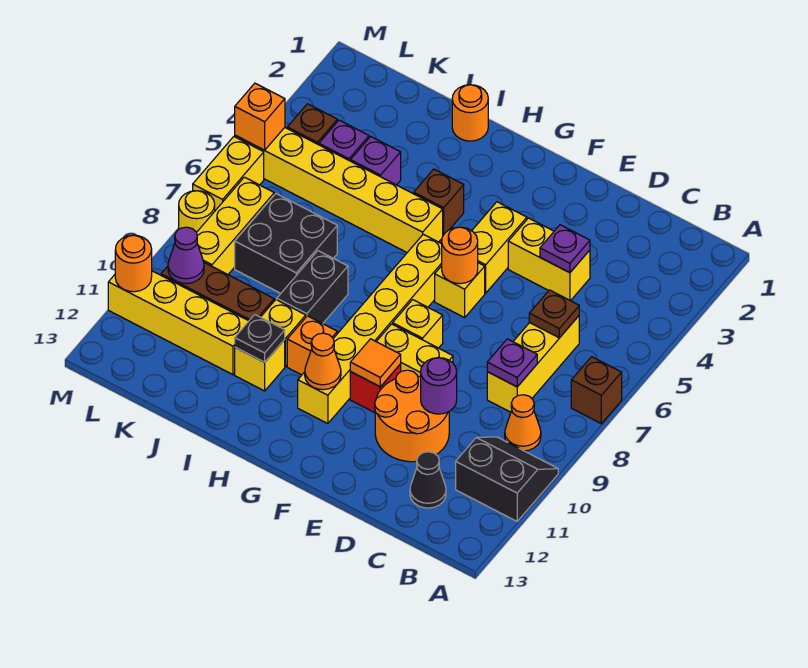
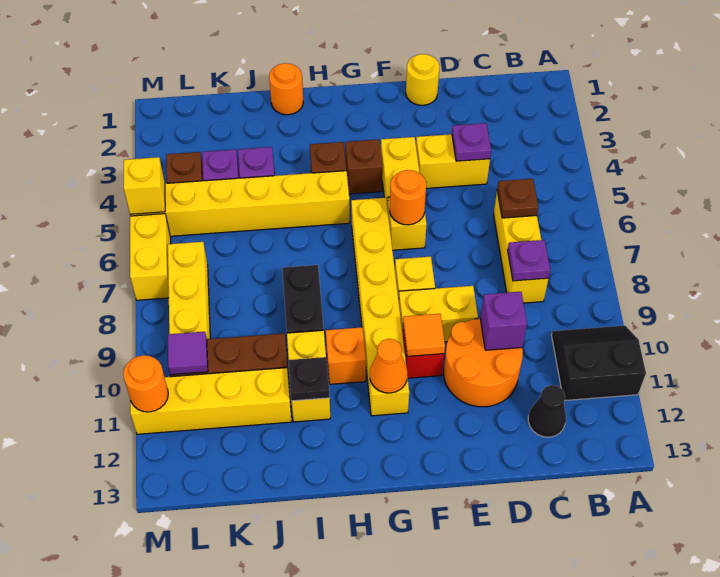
brown 1x1 brick [571,357,622,424] -> brown 1x1 brick moved to [345,139,382,194]
orange 1x1 cone [505,395,541,451] -> none
purple 1x1 round brick [421,358,457,414] -> purple 1x1 brick [480,292,527,350]
black 2x2 brick [235,194,337,293] -> none
purple 1x1 cone [168,227,204,284] -> purple 1x1 tile [168,332,208,375]
orange 1x1 brick [235,83,285,150] -> yellow 1x1 brick [124,157,165,214]
yellow 1x1 round brick [179,191,215,232] -> yellow 1x1 round brick moved to [406,54,440,105]

